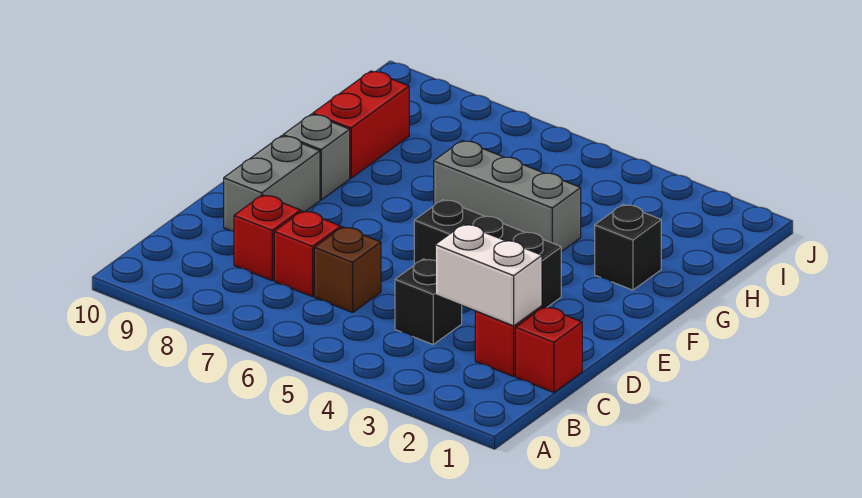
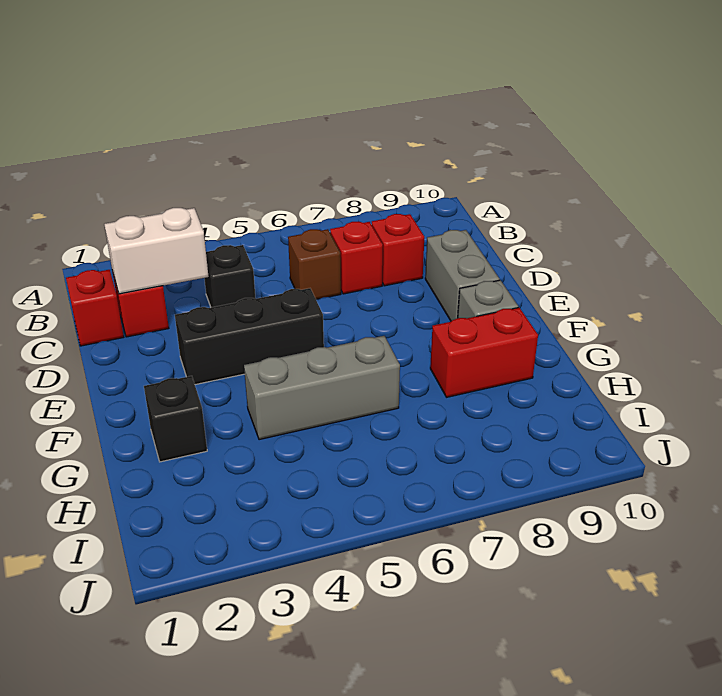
red 1x2 brick [313,71,409,178] -> red 1x2 brick turned to [430,308,538,397]

